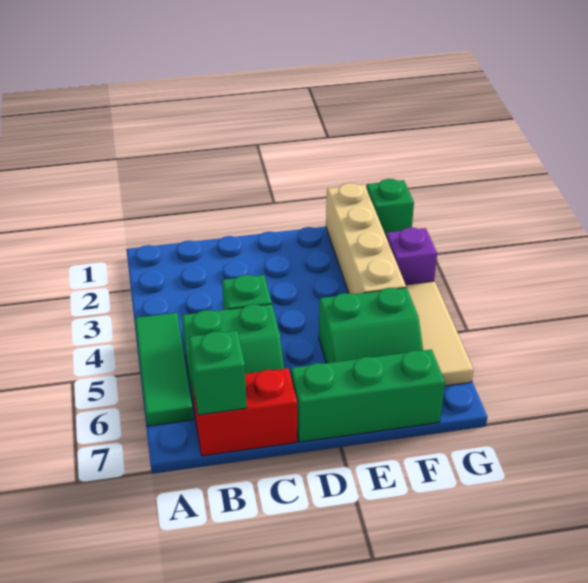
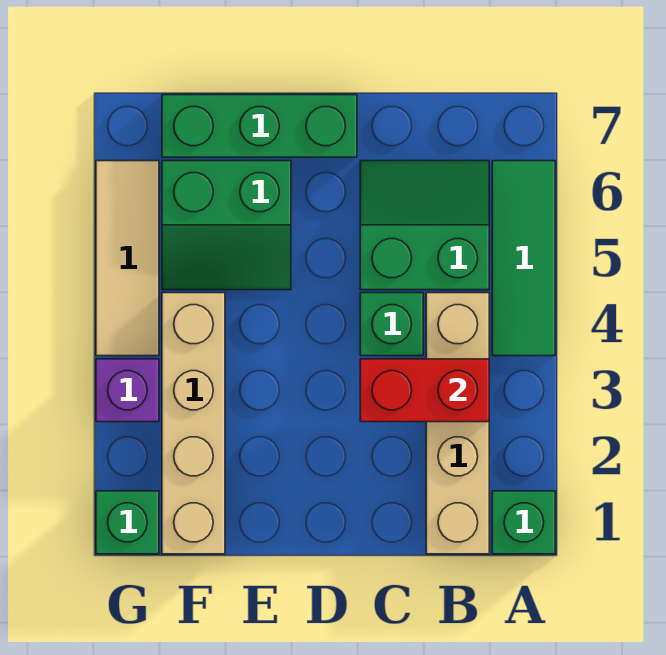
none -> tan 1x4 brick [426,293,489,554]
red 1x2 brick [193,368,297,456] -> red 1x2 brick moved to [360,359,489,422]
green 1x1 brick [189,331,247,415] -> green 1x1 brick moved to [492,491,555,554]
green 2x2 slope [319,288,423,363] -> green 2x2 slope turned to [162,161,291,290]

